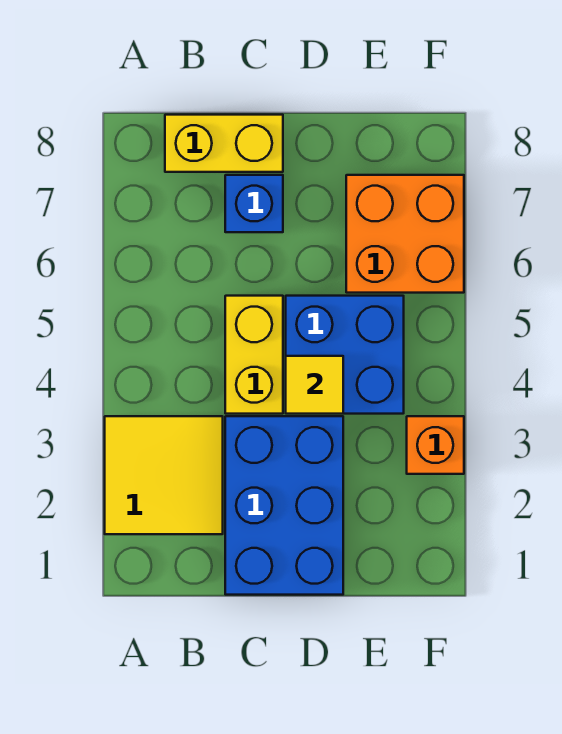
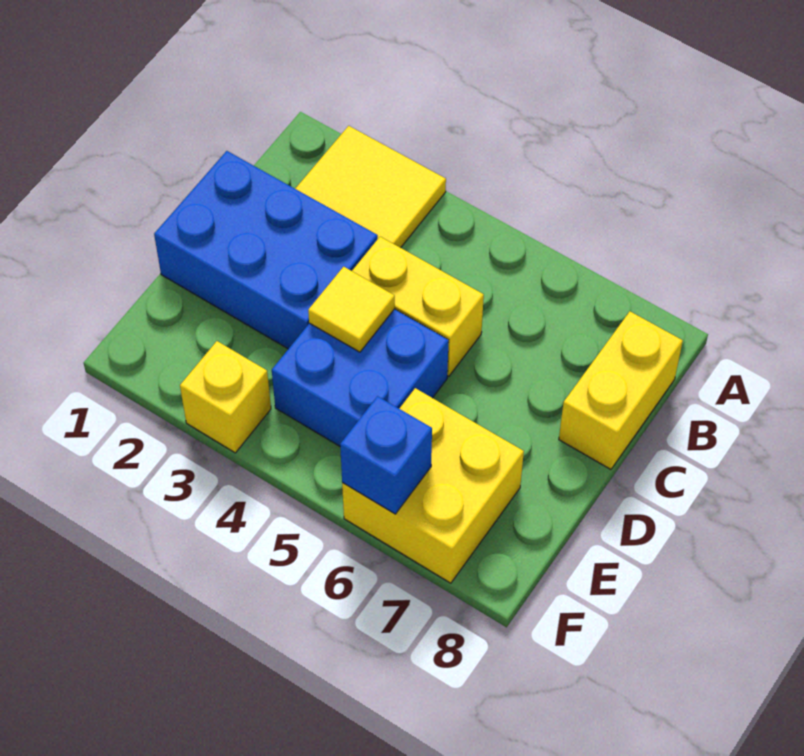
blue 1x1 brick [225,175,283,232] -> blue 1x1 brick moved to [340,396,432,514]
orange 2x2 brick [346,175,464,293] -> yellow 2x2 brick [342,388,524,583]
orange 1x1 brick [407,416,464,474] -> yellow 1x1 brick [180,341,271,453]

